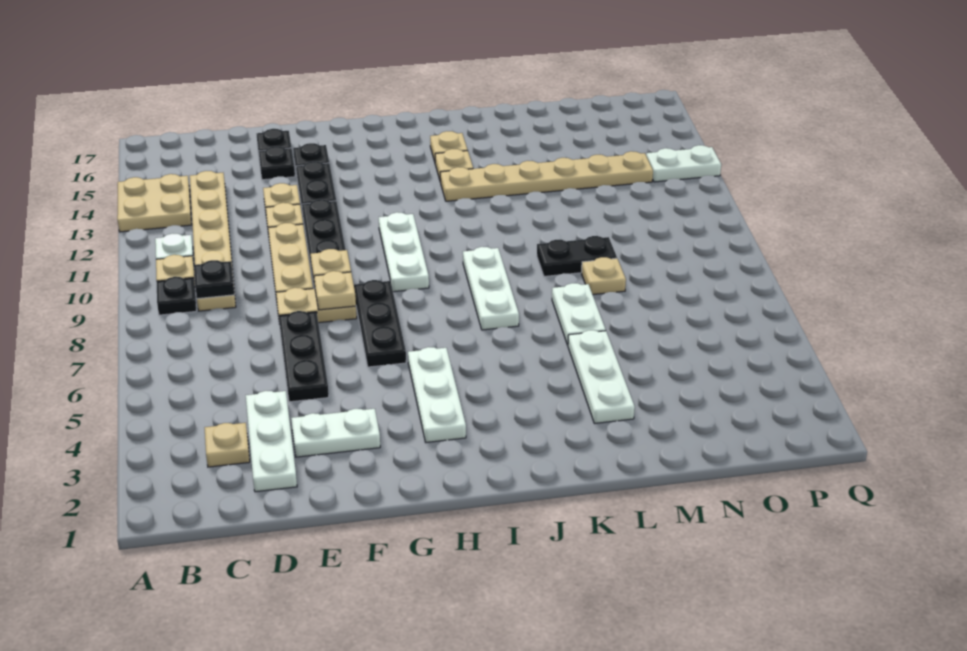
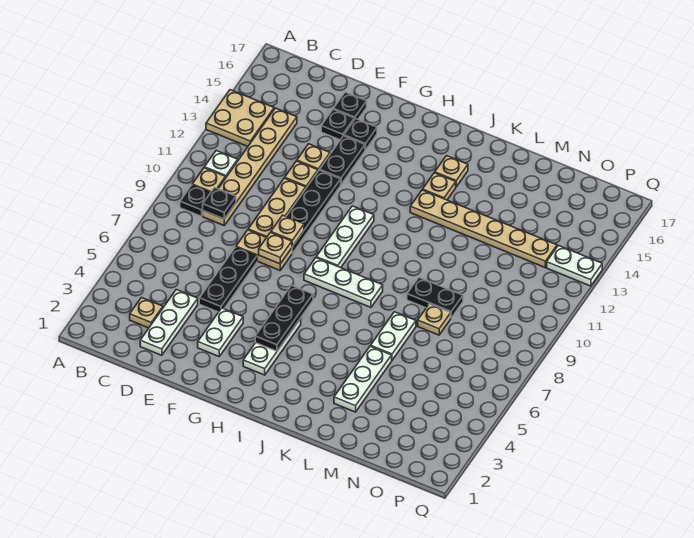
white 1x2 plate [291,409,380,457] -> white 1x2 plate turned to [198,308,243,356]
black 1x3 plate [354,280,406,367] -> black 1x3 plate moved to [255,285,313,351]
white 1x3 plate [463,247,519,330] -> white 1x3 plate turned to [304,258,383,307]

